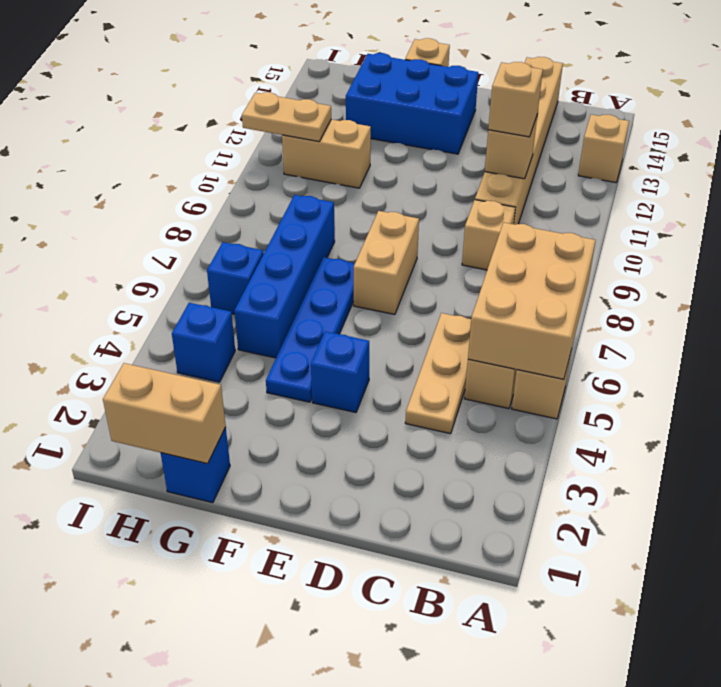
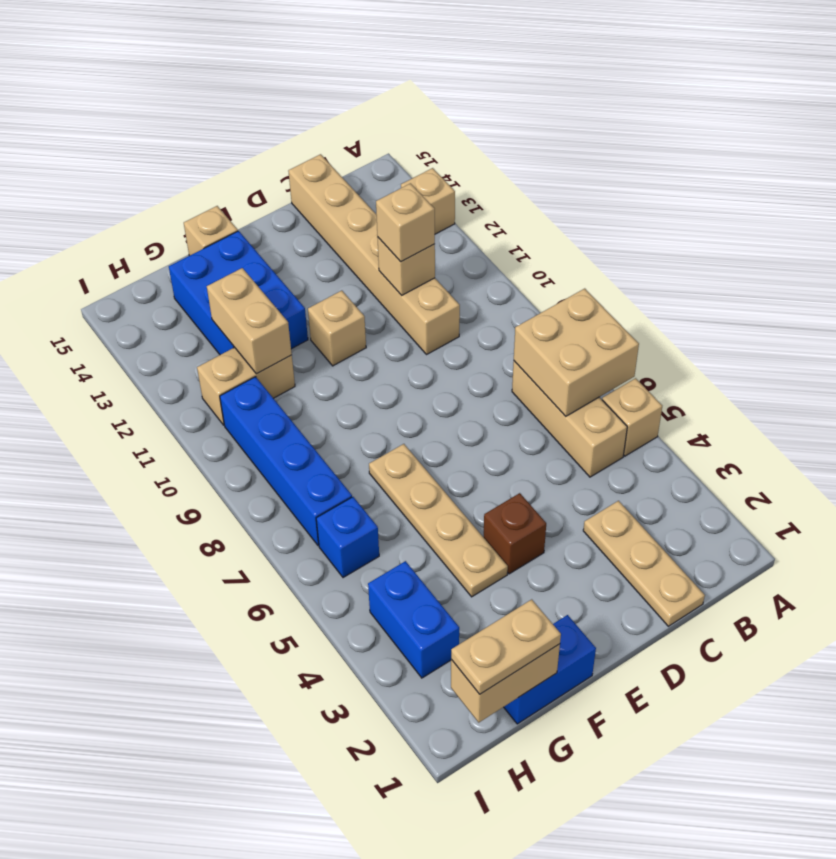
tan 2x3 brick [468,222,596,379] -> tan 2x2 brick [514,289,639,416]
tan 1x3 plate [405,313,471,434] -> tan 1x3 plate moved to [583,501,705,626]
tan 1x1 brick [462,200,516,270] -> tan 1x1 brick moved to [308,291,366,366]
blue 1x1 brick [311,331,369,413] -> brown 1x1 brick [484,493,546,574]
tan 1x2 brick [354,211,419,315] -> tan 1x2 brick moved to [207,268,292,374]
blue 2x3 brick [346,53,478,154] -> blue 2x3 brick turned to [169,231,308,355]
blue 1x4 plate [266,257,355,402] -> tan 1x4 plate [369,444,508,597]
blue 1x1 brick [161,427,230,503] -> blue 1x2 brick [504,615,596,724]
blue 1x4 brick [234,195,335,358] -> blue 1x4 brick moved to [220,377,352,546]
blue 1x1 brick [172,303,235,382] -> blue 1x2 brick [368,561,459,678]
tan 1x2 plate [242,92,331,142] -> tan 1x2 plate moved to [451,599,561,694]

